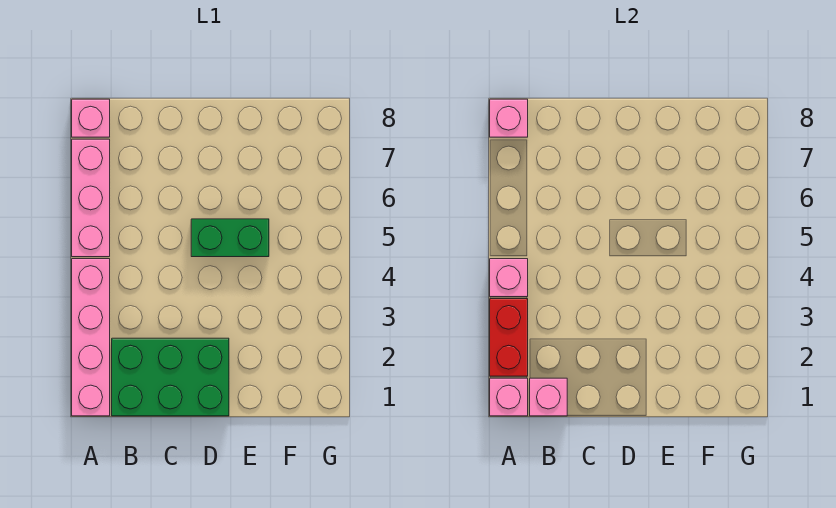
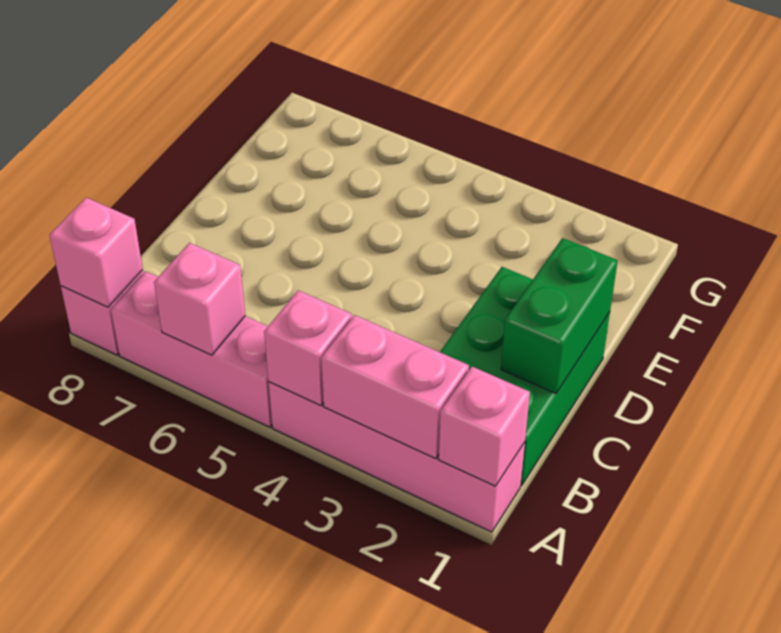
red 1x2 brick [490,299,528,376] -> pink 1x2 brick [321,315,469,459]
pink 1x1 brick [530,378,567,416] -> pink 1x1 brick moved to [154,243,245,355]
green 1x2 brick [191,219,269,257] -> green 1x2 brick moved to [501,238,618,393]

